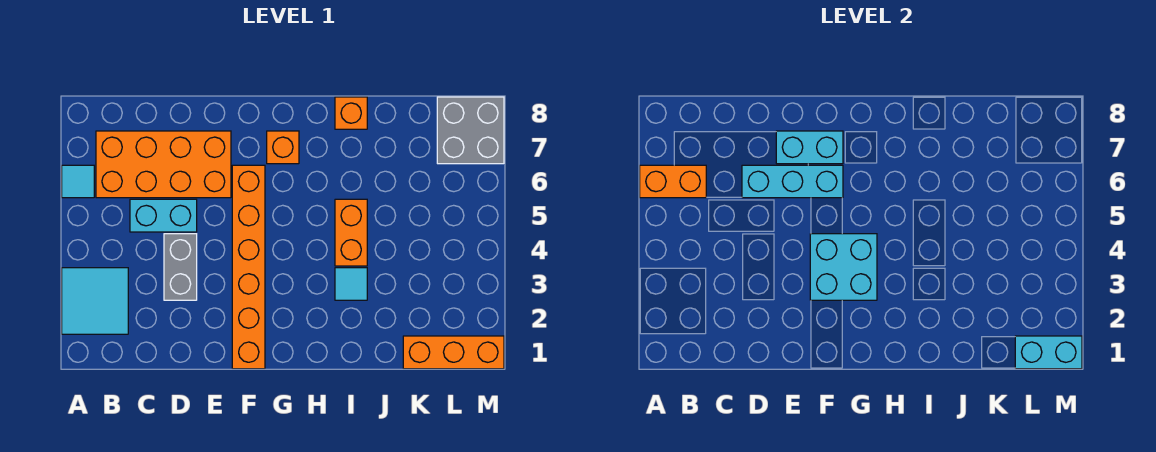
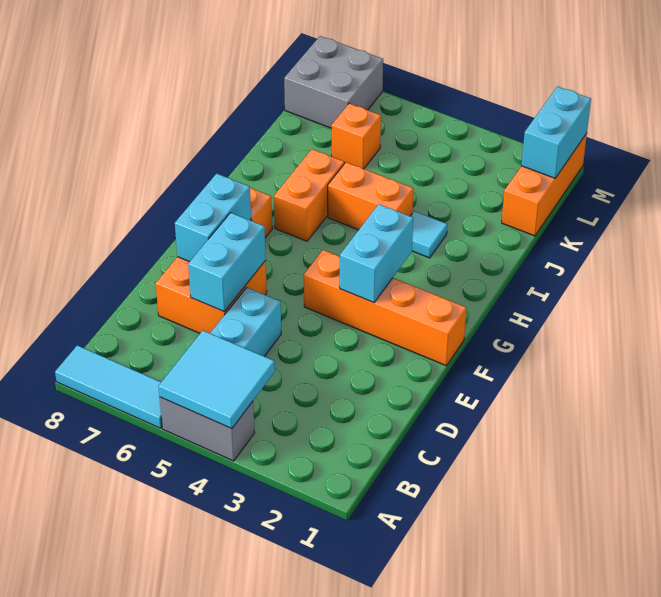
cyan 2x2 tile [62,268,128,334] -> cyan 2x2 tile moved to [158,331,275,429]
cyan 1x1 tile [62,165,94,198] -> cyan 1x3 tile [55,345,162,428]
orange 1x2 brick [640,165,706,198] -> orange 1x2 brick moved to [274,149,344,241]
orange 2x4 brick [96,131,231,198] -> orange 2x2 brick [156,257,267,333]
grey 1x2 brick [164,234,197,300] -> grey 1x2 brick moved to [159,397,255,461]
cyan 1x3 brick [742,165,843,198] -> cyan 1x2 brick [188,213,266,312]
orange 1x6 brick [232,165,265,369] -> orange 1x4 brick [304,250,466,366]
cyan 2x2 brick [810,234,877,300] -> cyan 1x2 brick [340,204,413,303]
orange 1x1 brick [335,97,367,129] -> orange 1x1 brick moved to [332,103,381,169]

